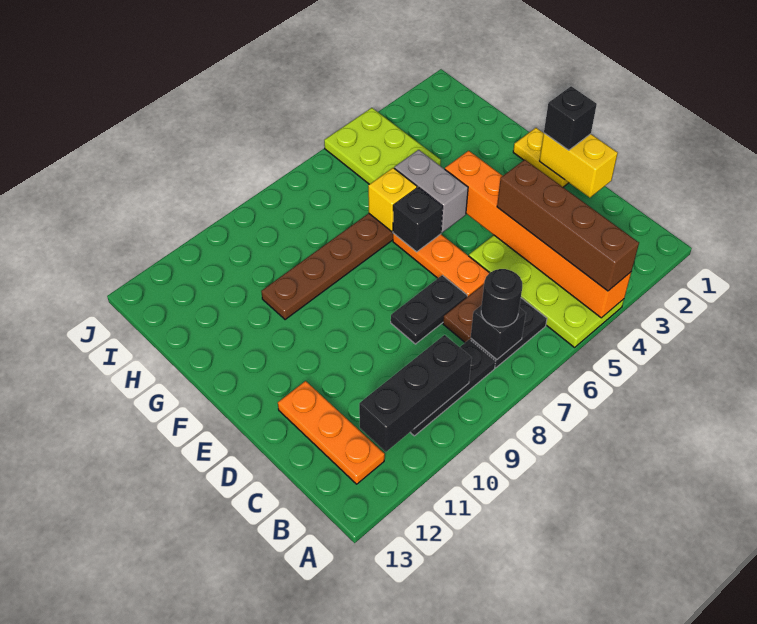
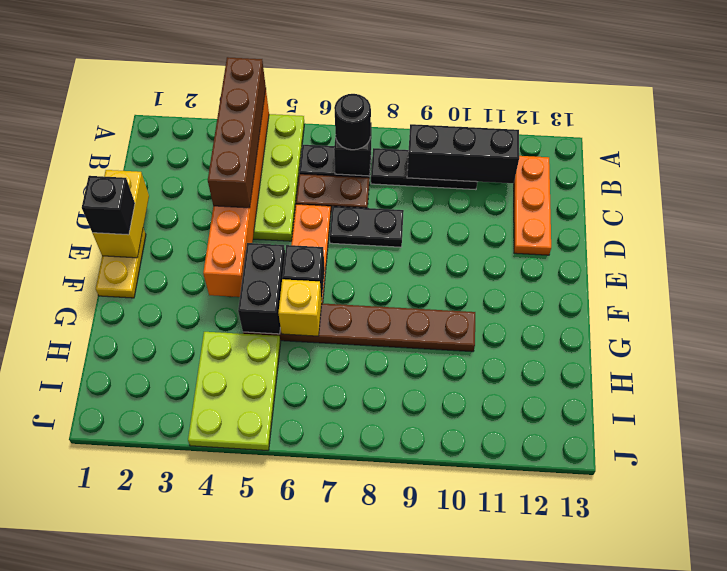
grey 1x2 brick [394,150,468,233] -> black 1x2 brick [238,243,285,334]

